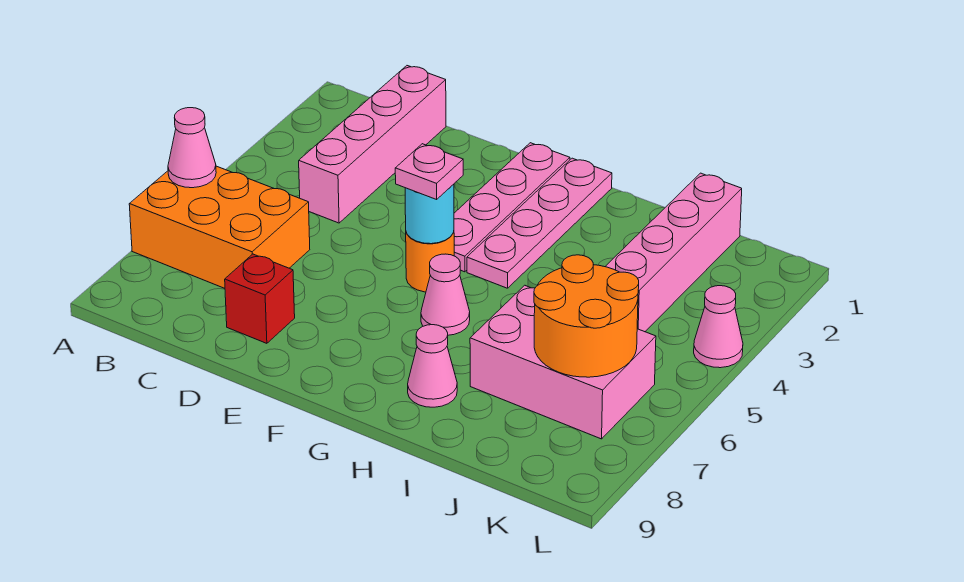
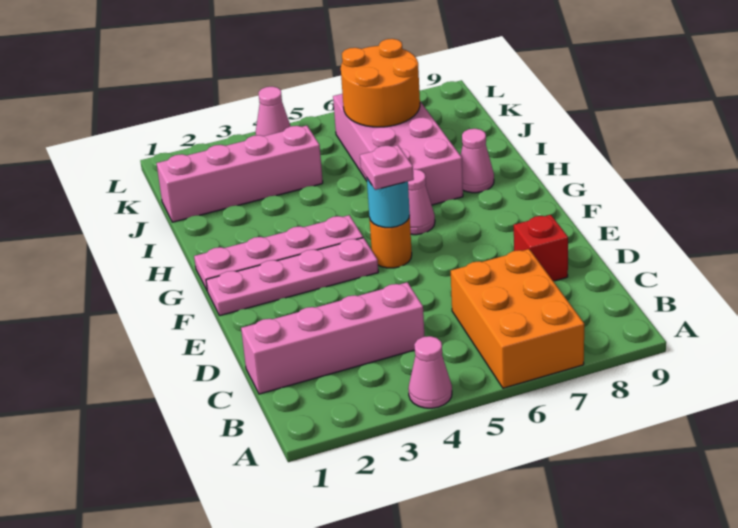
pink 1x1 cone [168,108,216,188] -> pink 1x1 cone moved to [408,336,452,408]
pink 2x3 brick [470,285,656,439] -> pink 2x4 brick [333,94,463,205]

